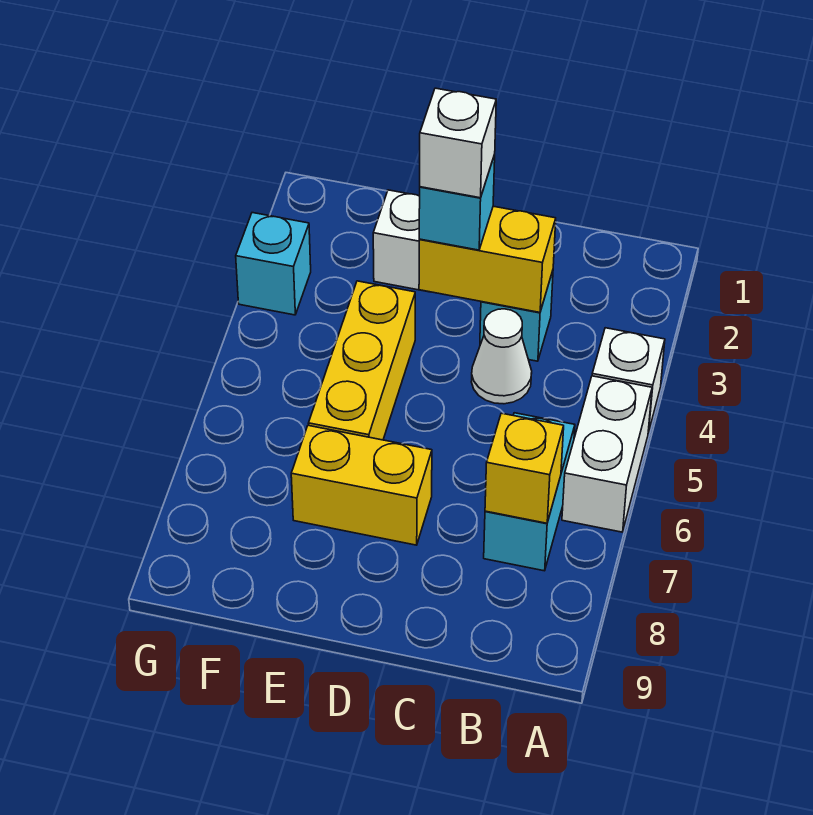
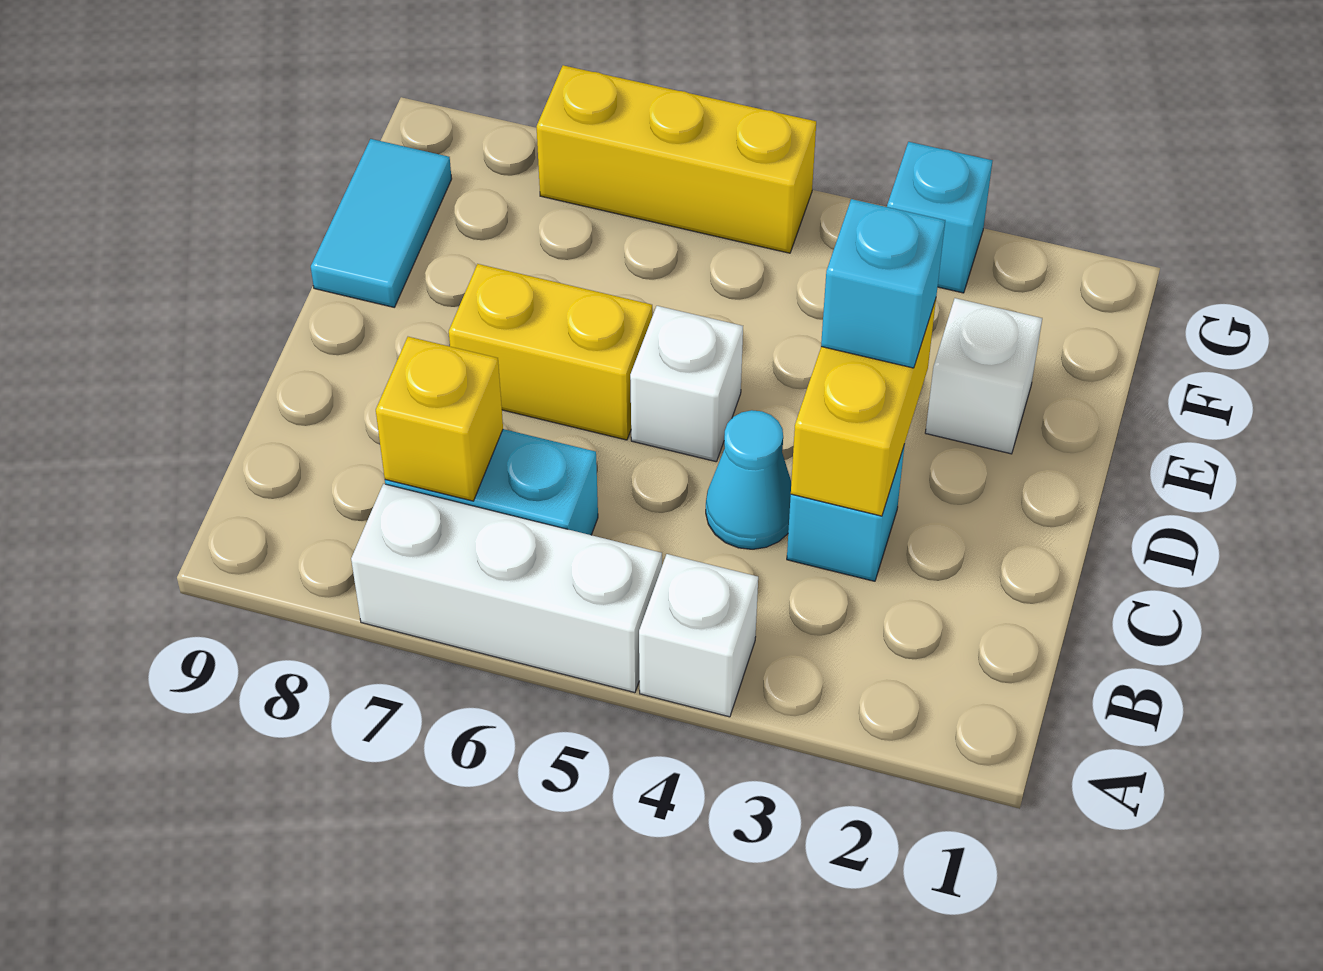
white 1x2 brick [562,376,652,532] -> white 1x3 brick [351,484,662,693]
white 1x1 cone [471,309,532,404] -> cyan 1x1 cone [706,410,791,549]
white 1x1 brick [420,88,496,198] -> white 1x1 brick moved to [630,306,743,462]
yellow 1x2 brick [291,425,432,545] -> yellow 1x2 brick turned to [449,264,652,440]
yellow 1x3 brick [308,281,415,440] -> yellow 1x3 brick moved to [537,65,816,253]
none -> cyan 1x2 tile [311,139,452,307]

